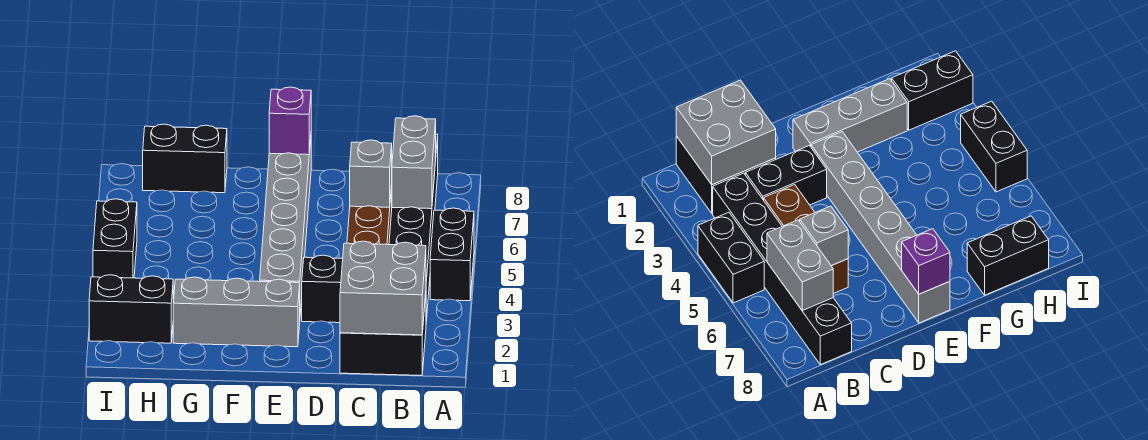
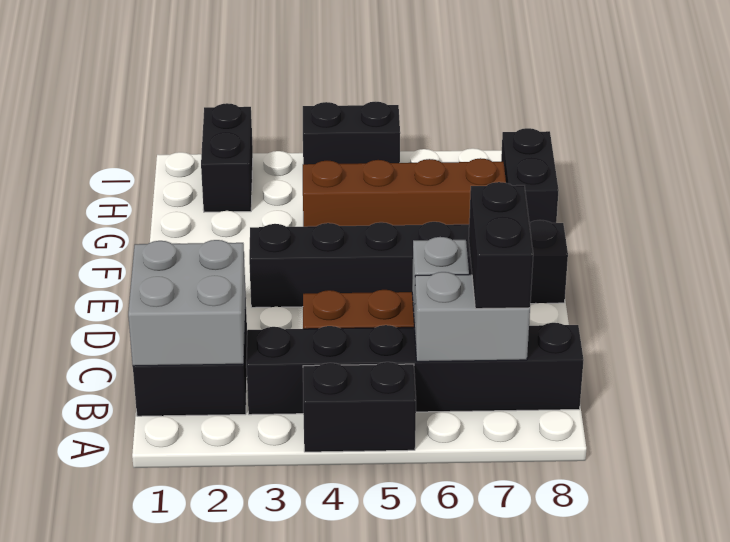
black 1x2 brick [302,255,343,323] -> black 1x2 brick moved to [469,182,533,309]
grey 1x3 brick [173,277,300,347] -> none
grey 1x6 brick [260,139,311,312] -> black 1x6 brick [249,220,568,308]
purple 1x1 brick [269,87,311,155] -> none
none -> brown 1x4 brick [303,158,506,227]

